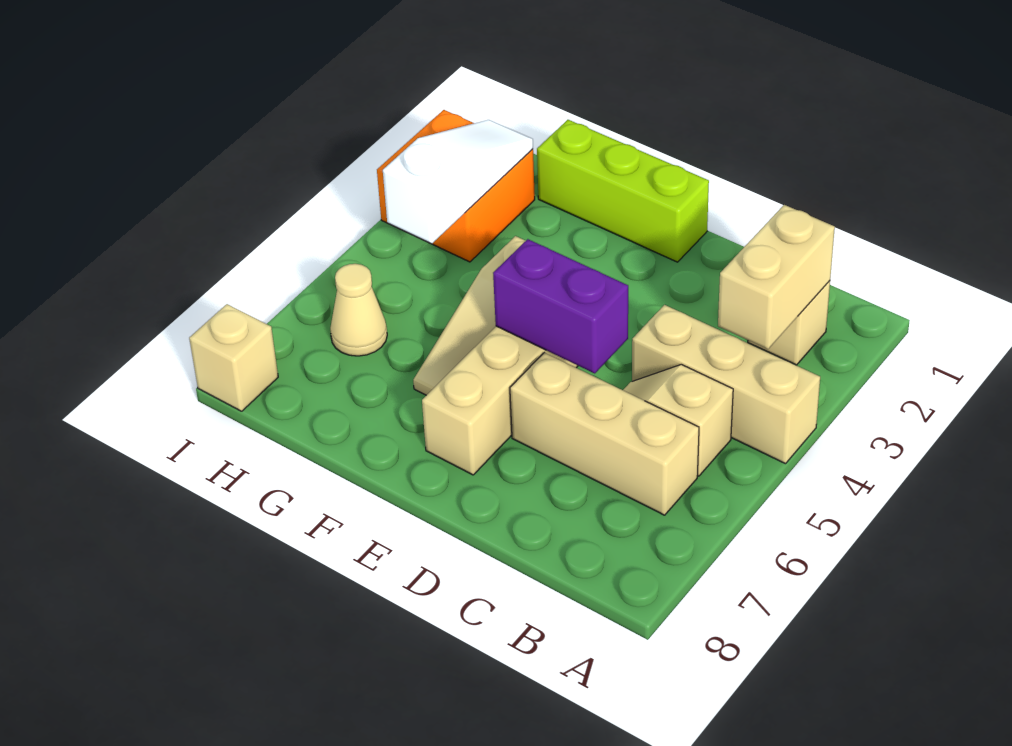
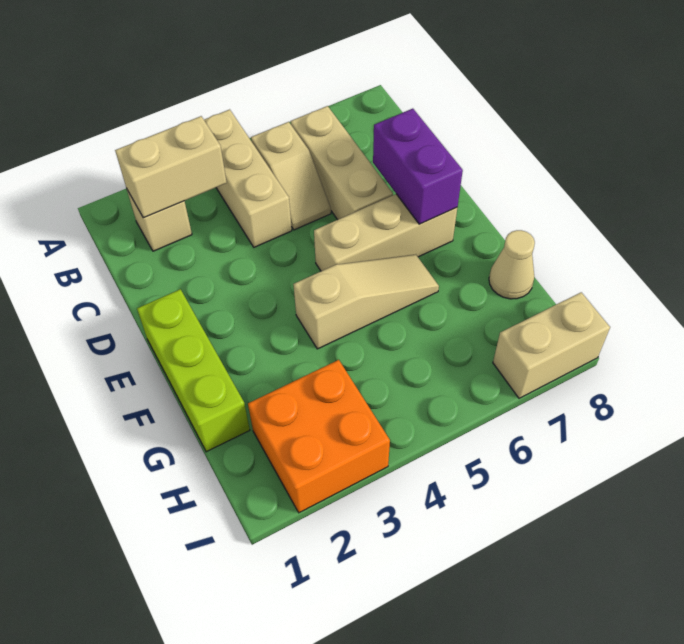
purple 1x2 brick [493,239,628,373] -> purple 1x2 brick moved to [373,109,463,224]
white 1x3 slope [383,120,533,244] -> none
tan 1x1 cone [330,264,387,356] -> tan 1x1 cone moved to [489,230,535,299]
tan 1x1 brick [189,304,278,411] -> tan 1x2 brick [493,292,610,398]

